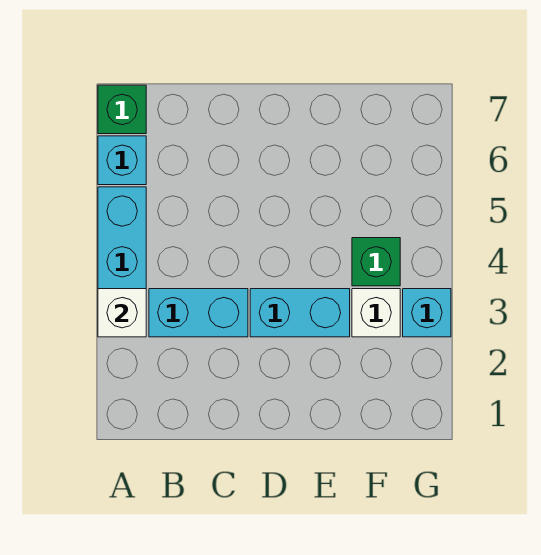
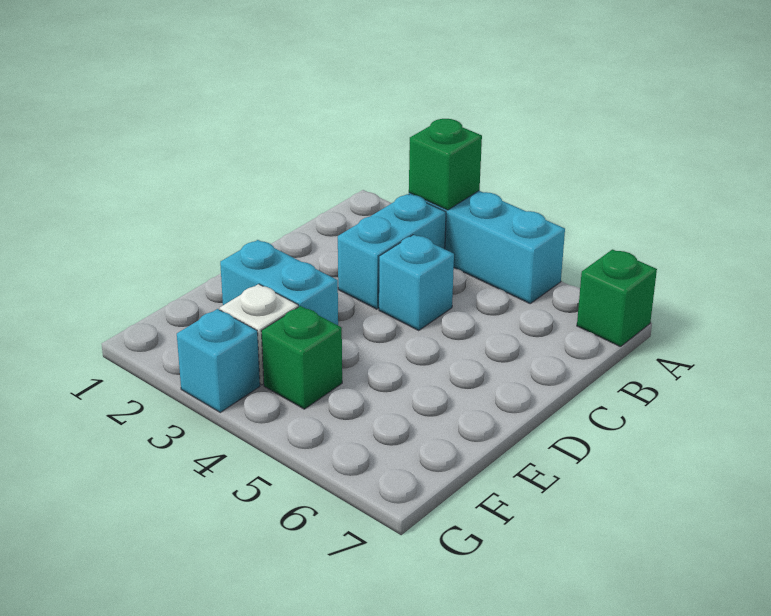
white 1x1 brick [98,289,146,337] -> green 1x1 brick [409,119,482,210]
cyan 1x1 brick [98,136,146,185] -> cyan 1x1 brick moved to [379,235,454,330]
cyan 1x2 brick [250,289,350,337] -> cyan 1x2 brick turned to [220,240,338,325]

